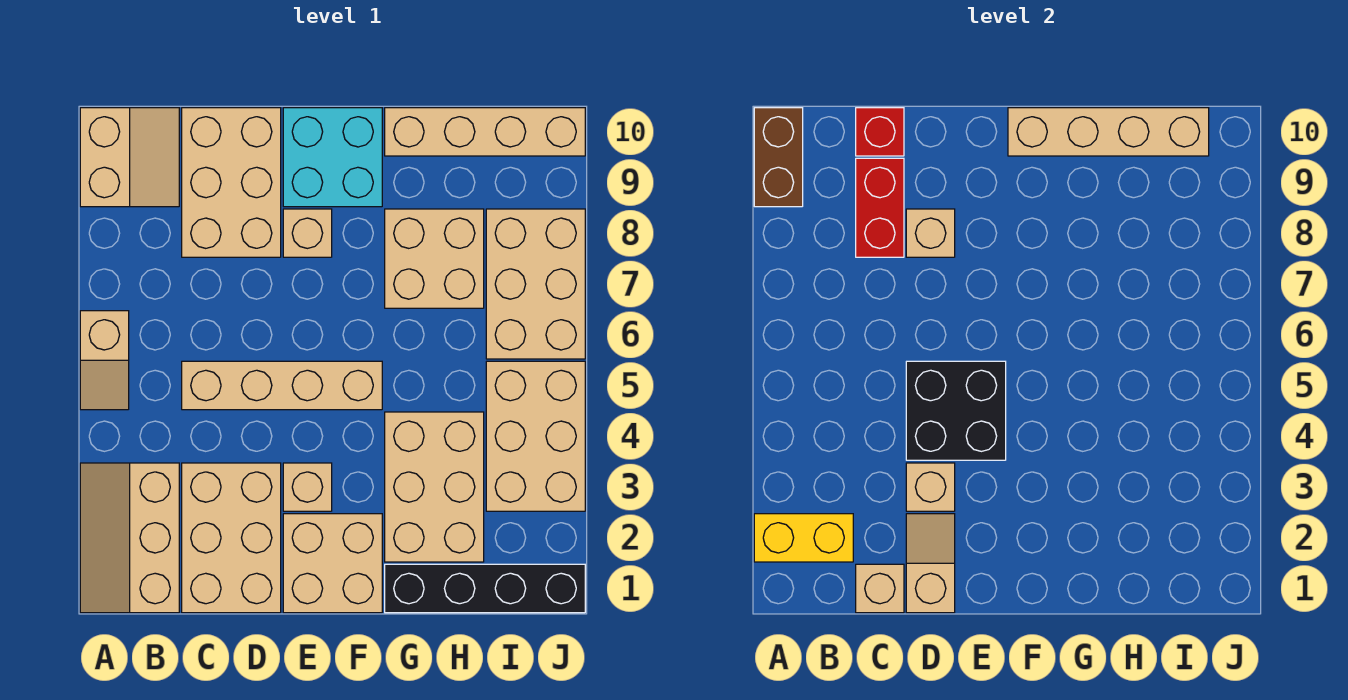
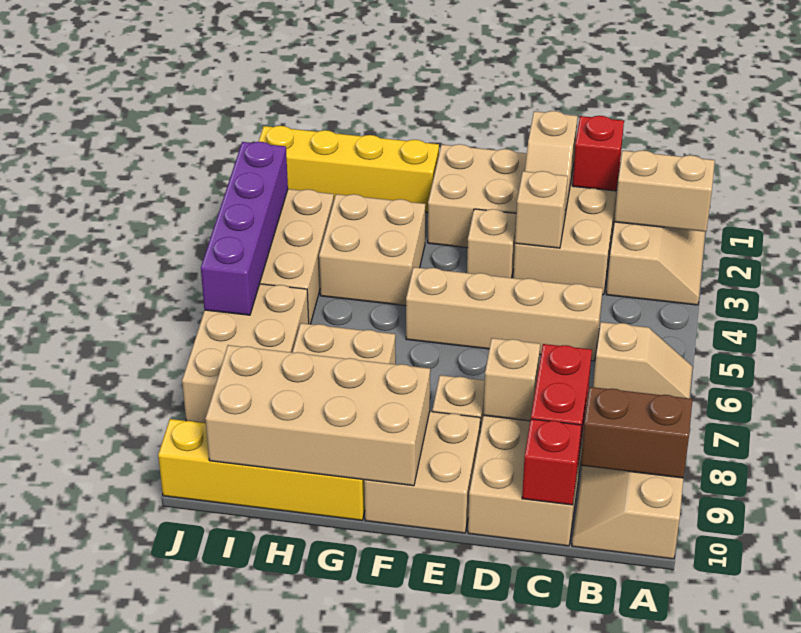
yellow 1x2 brick [754,514,853,562] -> tan 1x2 brick [614,150,715,232]
tan 1x2 slope [80,311,129,410] -> tan 1x2 slope turned to [593,322,693,398]
brown 1x2 brick [754,108,803,207] -> brown 1x2 brick turned to [581,387,693,478]
tan 1x1 brick [856,564,904,613] -> red 1x1 brick [572,116,624,191]
black 2x2 brick [906,361,1006,460] -> none
cyan 2x2 brick [283,108,382,207] -> tan 2x2 brick [364,411,481,533]
tan 1x4 brick [1008,108,1209,156] -> tan 2x4 brick [205,345,430,486]
black 1x4 brick [385,564,585,613] -> yellow 1x4 brick [259,126,439,212]
tan 2x3 brick [385,412,484,562] -> tan 2x2 brick [319,194,425,306]
tan 1x4 brick [385,108,585,156] -> yellow 1x4 brick [158,419,365,520]
none -> purple 1x4 brick [201,142,288,315]

